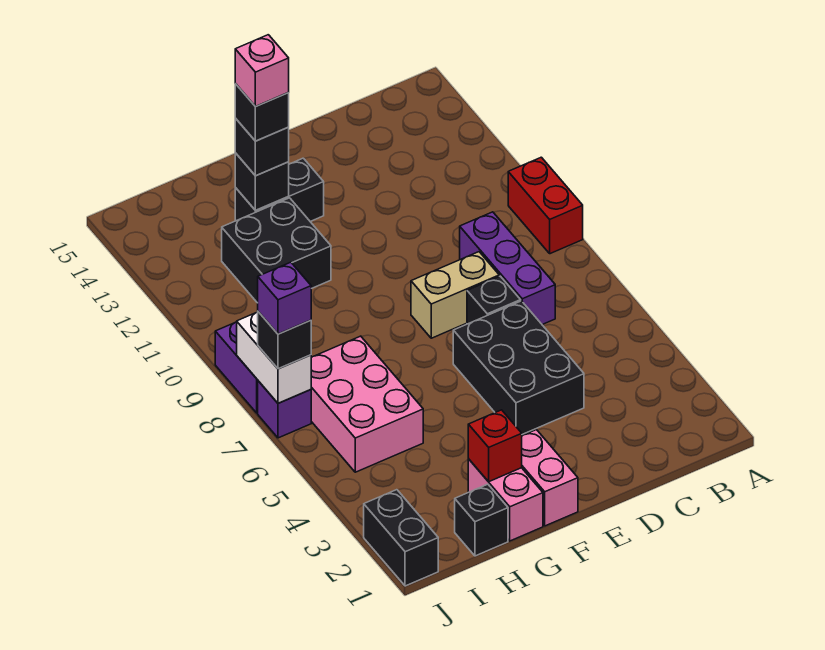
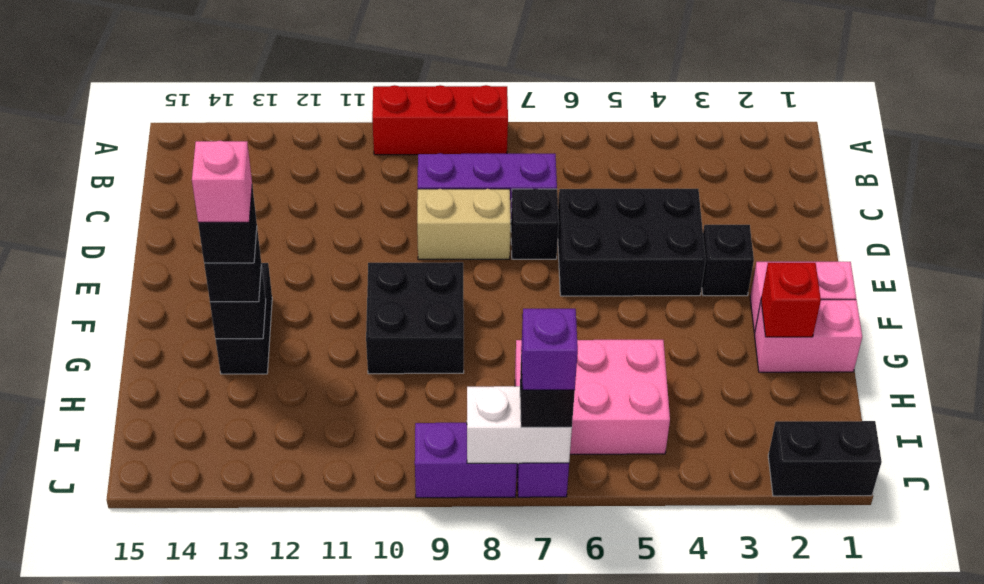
red 1x2 brick [508,157,583,254] -> red 1x3 brick [372,85,508,155]
tan 1x2 brick [411,252,499,338] -> tan 1x2 brick turned to [417,189,511,260]
black 2x2 brick [222,198,331,303] -> black 2x2 brick moved to [366,262,464,374]
black 1x1 brick [455,484,508,556] -> black 1x1 brick moved to [702,225,754,296]

